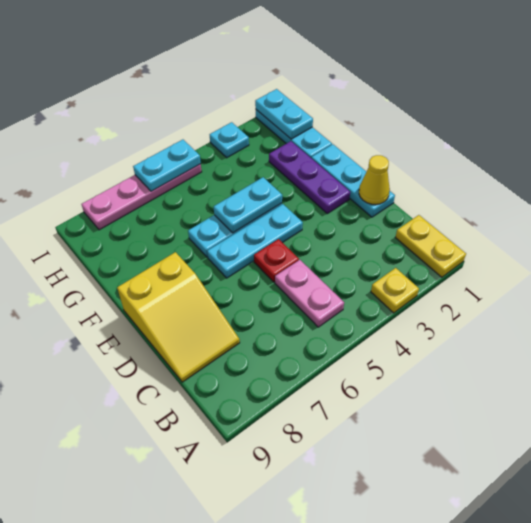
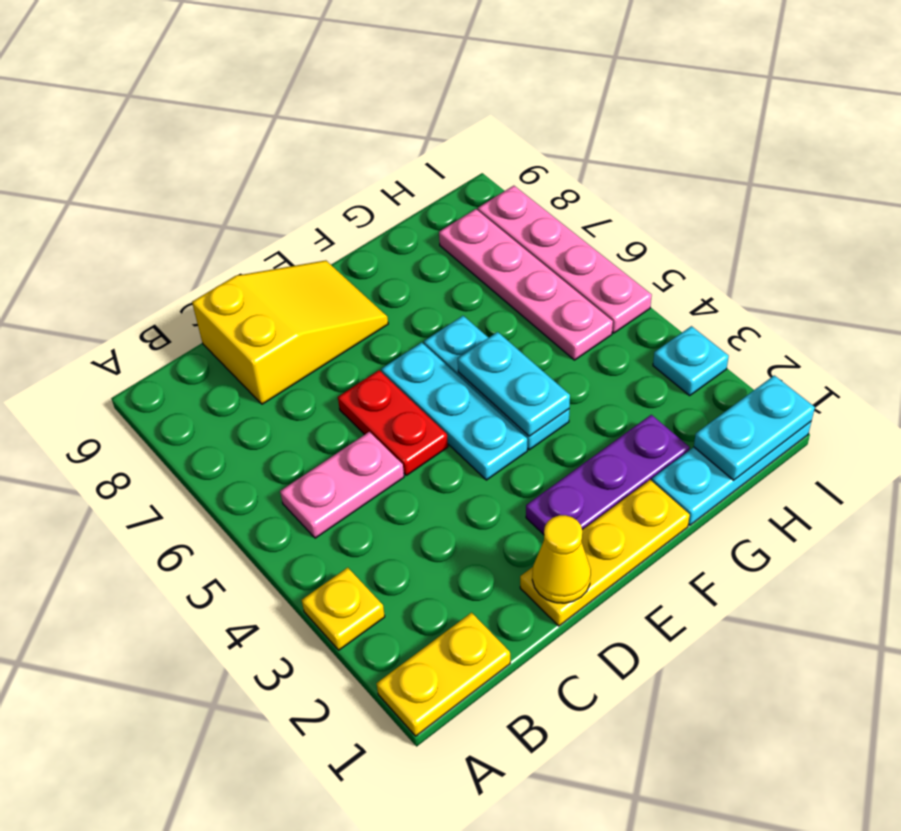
yellow 2x3 slope [117,252,240,382] -> yellow 2x3 slope turned to [192,260,388,404]
cyan 1x3 plate [311,144,395,217] -> yellow 1x3 plate [520,480,690,626]
red 1x1 plate [254,239,299,282] -> red 1x2 plate [338,370,448,475]
none -> pink 1x4 plate [439,209,613,360]
cyan 1x2 plate [133,140,201,191] -> none

